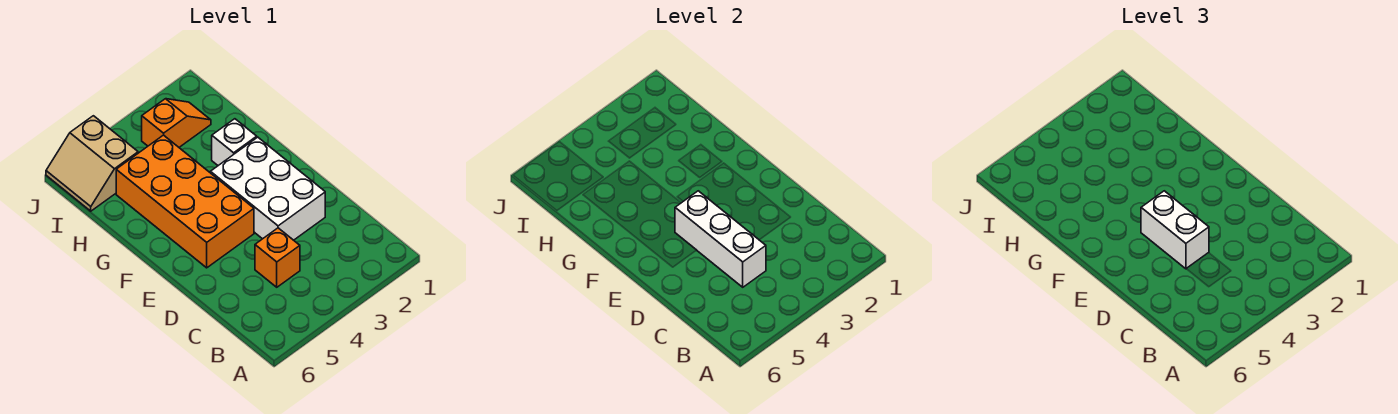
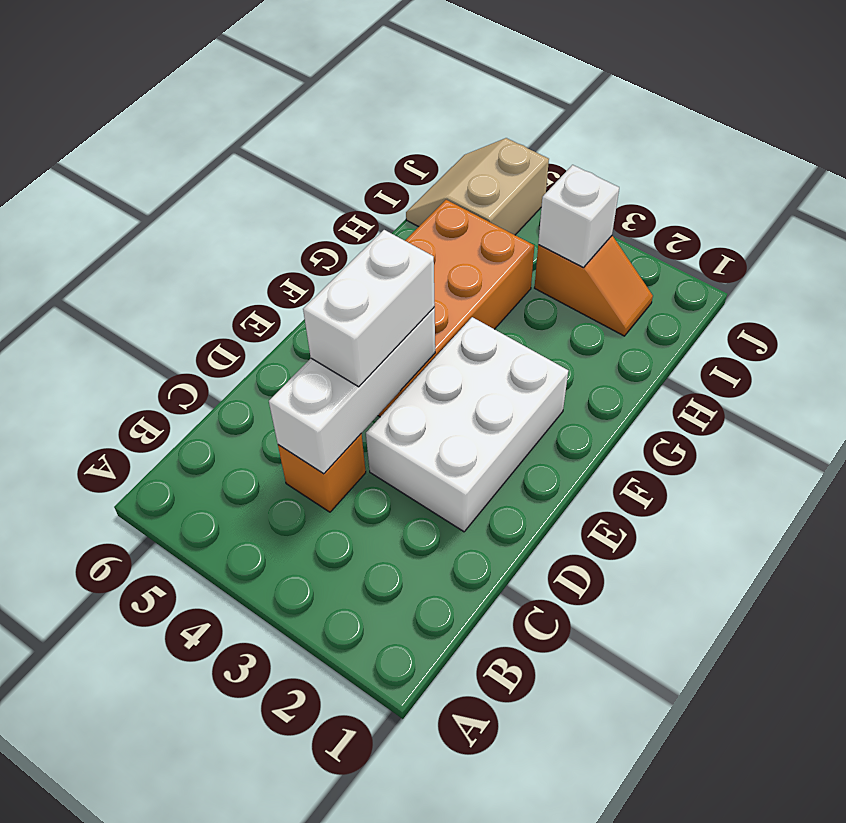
white 1x1 brick [212,119,257,165] -> white 1x1 brick moved to [538,165,619,268]

